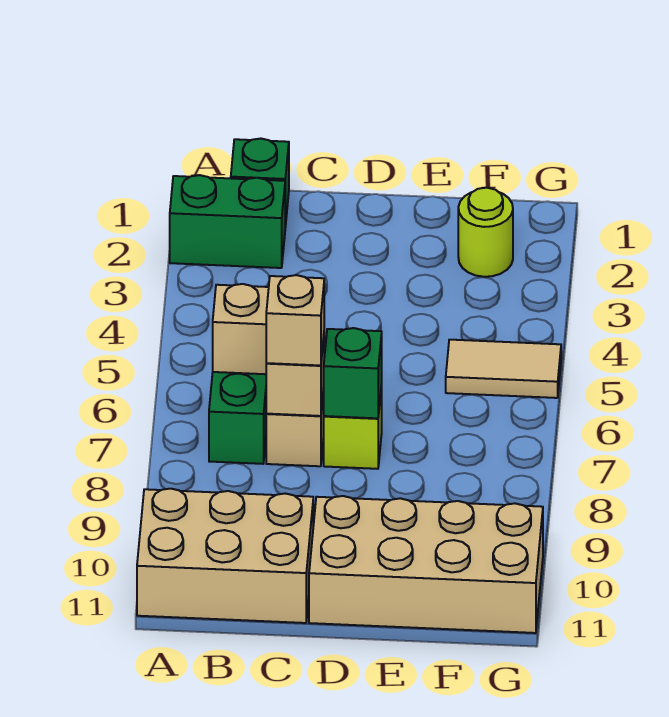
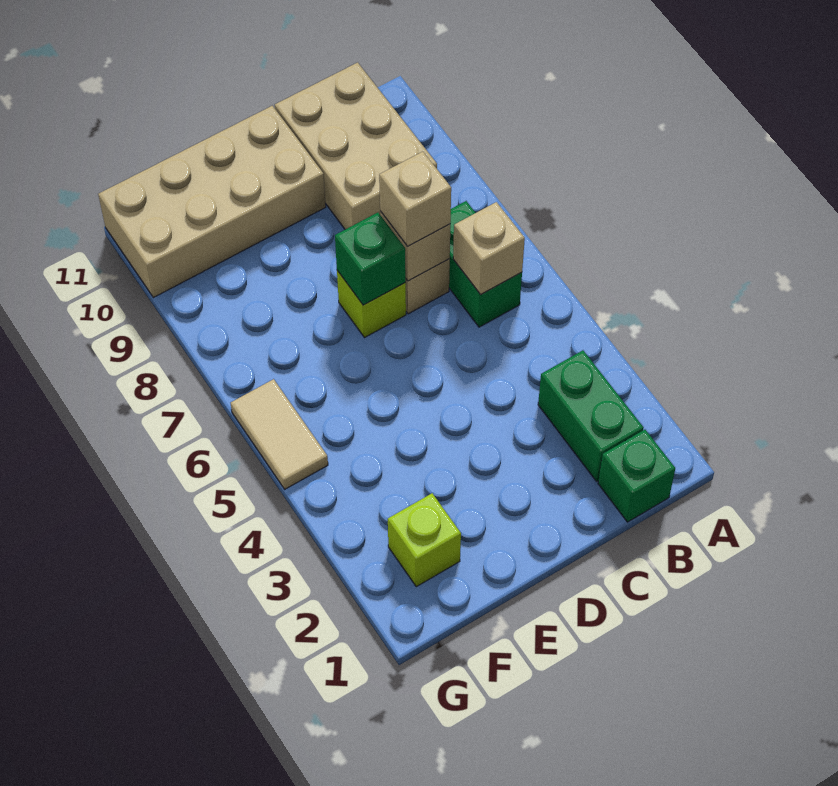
green 1x2 brick [170,175,285,268] -> green 1x2 brick turned to [538,350,644,481]
tan 2x3 brick [137,489,313,623] -> tan 2x3 brick turned to [275,62,437,229]
lime 1x1 round brick [458,188,513,277] -> lime 1x1 brick [388,493,461,587]
tan 1x2 tile [446,340,561,398] -> tan 1x2 tile turned to [231,379,328,489]

